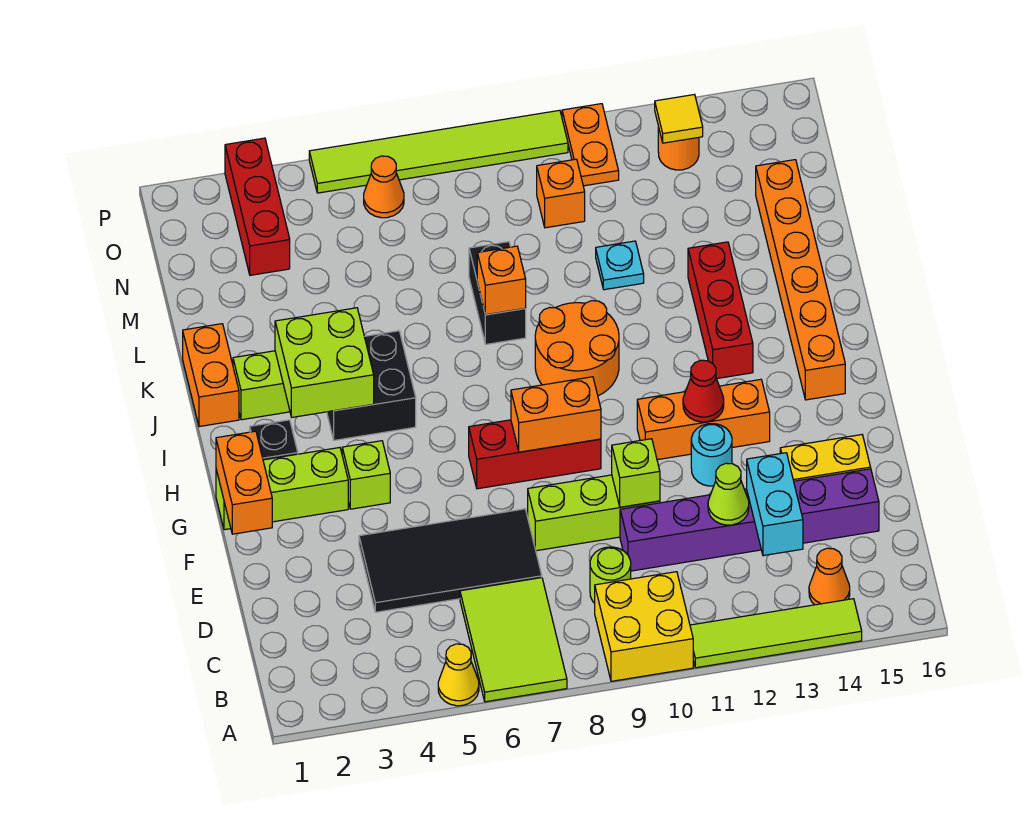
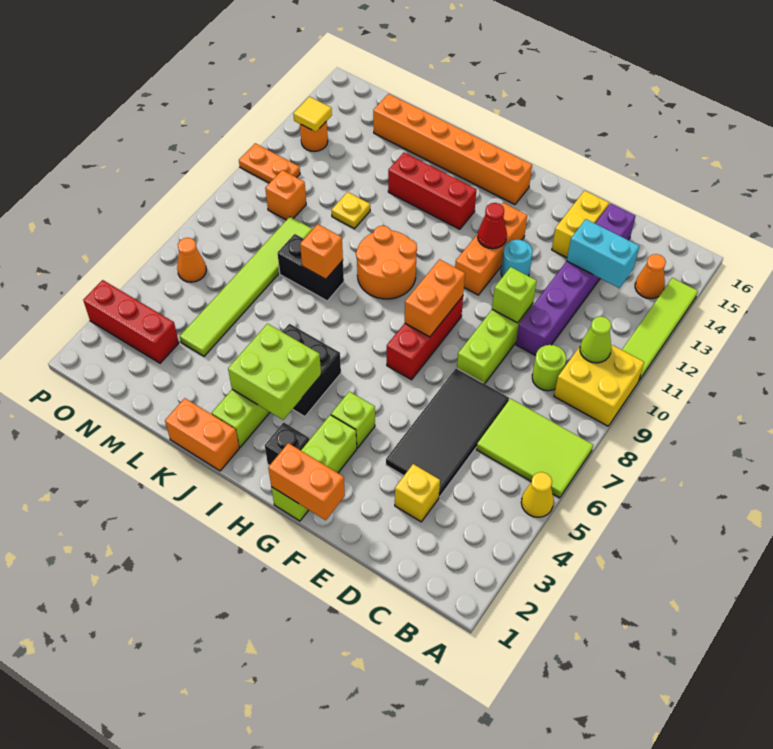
none -> yellow 1x1 brick [395,464,440,522]
lime 1x1 cone [708,463,749,525] -> lime 1x1 cone moved to [580,316,611,363]
cyan 1x1 plate [596,241,644,290] -> yellow 1x1 plate [332,192,370,229]
lime 1x6 tile [309,110,568,193] -> lime 1x6 tile moved to [180,217,312,356]

